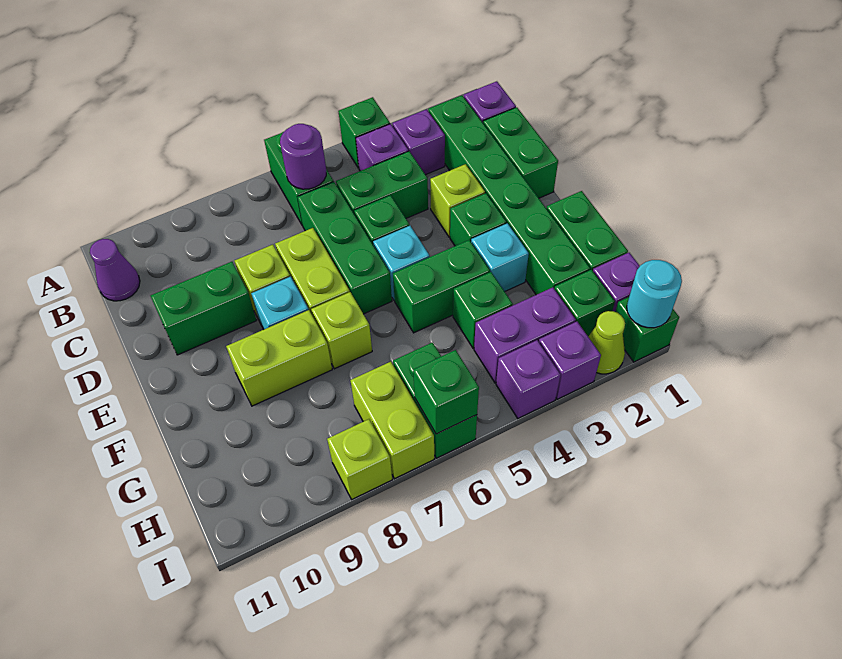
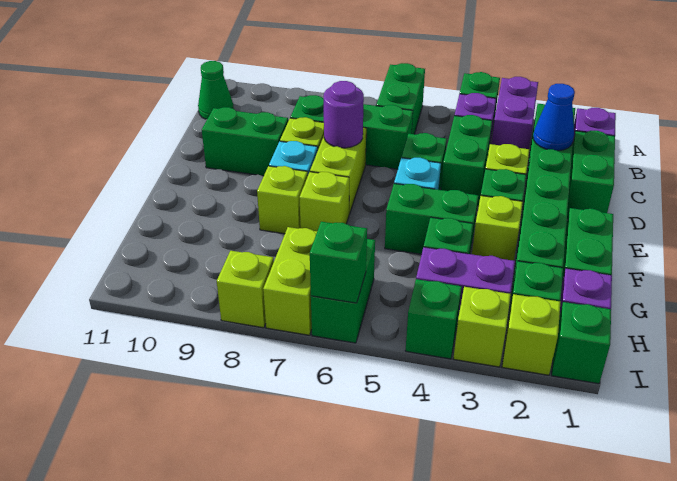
purple 1x1 brick [392,109,445,175] -> purple 1x2 brick [491,77,538,149]
purple 1x1 round brick [280,124,326,189] -> purple 1x1 round brick moved to [324,81,364,148]
purple 1x1 cone [90,239,140,301] -> green 1x1 cone [198,61,234,119]
none -> blue 1x1 cone [533,84,575,151]
green 1x2 brick [336,151,428,218] -> green 1x2 brick turned to [441,115,492,206]
green 1x3 brick [298,182,392,314] -> green 1x3 brick turned to [290,95,413,169]
cyan 1x1 brick [471,223,529,292] -> lime 1x1 brick [472,196,523,261]
lime 1x2 brick [226,310,332,406] -> lime 1x1 brick [257,166,308,234]
cyan 1x1 round brick [627,260,682,328] -> none
lime 1x1 cone [588,311,625,374] -> lime 1x1 brick [502,294,560,375]
purple 1x1 brick [539,322,601,399] -> lime 1x1 brick [453,287,511,367]
purple 1x1 brick [496,340,560,418] -> green 1x1 brick [405,279,462,359]

